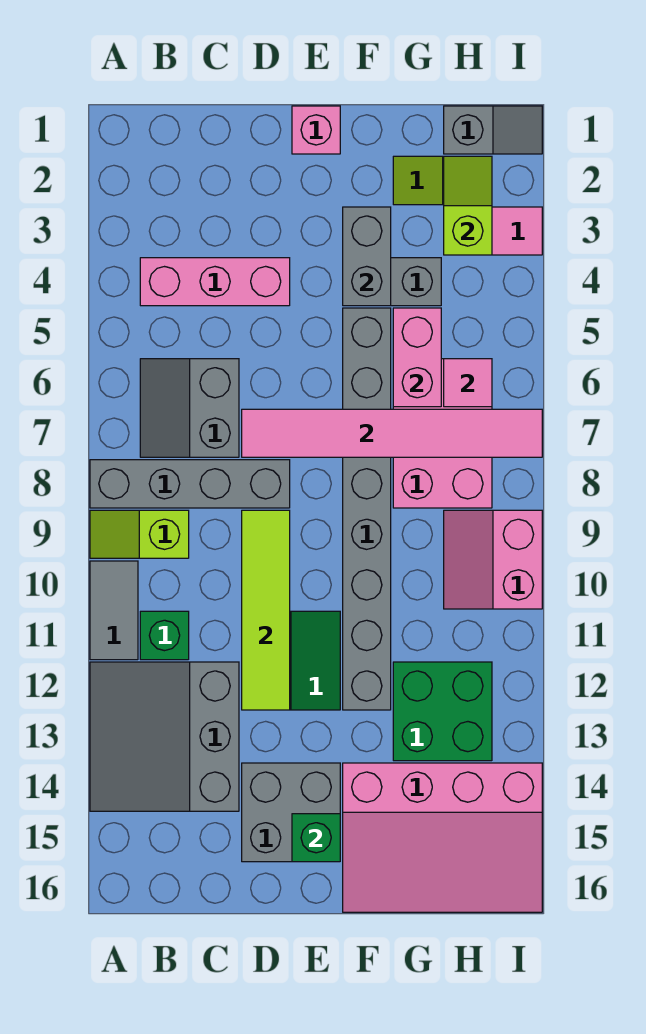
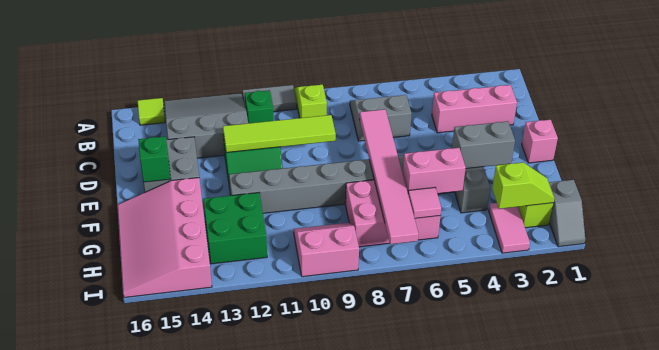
grey 1x4 brick [90,460,290,508] -> none
none -> lime 1x1 tile [138,98,165,125]
pink 1x3 brick [140,258,290,306] -> pink 1x3 brick turned to [432,85,517,133]

